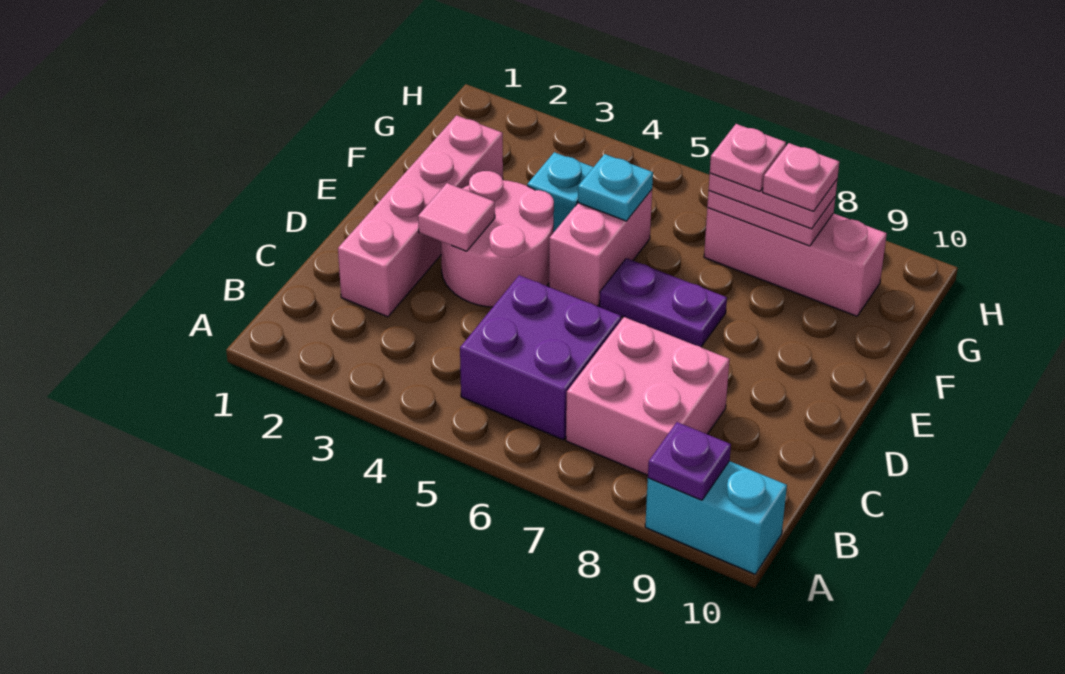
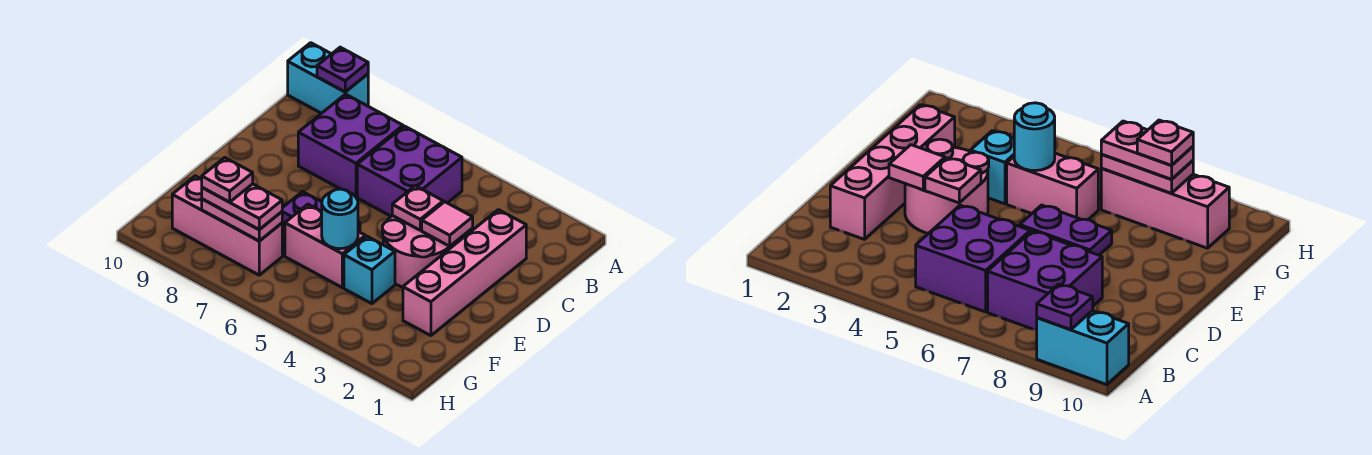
pink 2x2 brick [566,317,730,475] -> purple 2x2 brick [298,94,403,197]
pink 1x2 brick [549,190,652,306] -> pink 1x2 brick turned to [285,204,365,288]
cyan 1x1 plate [578,154,653,221] -> cyan 1x1 round brick [322,189,358,249]
pink 1x1 plate [710,124,786,191] -> pink 1x1 plate moved to [392,186,443,230]

